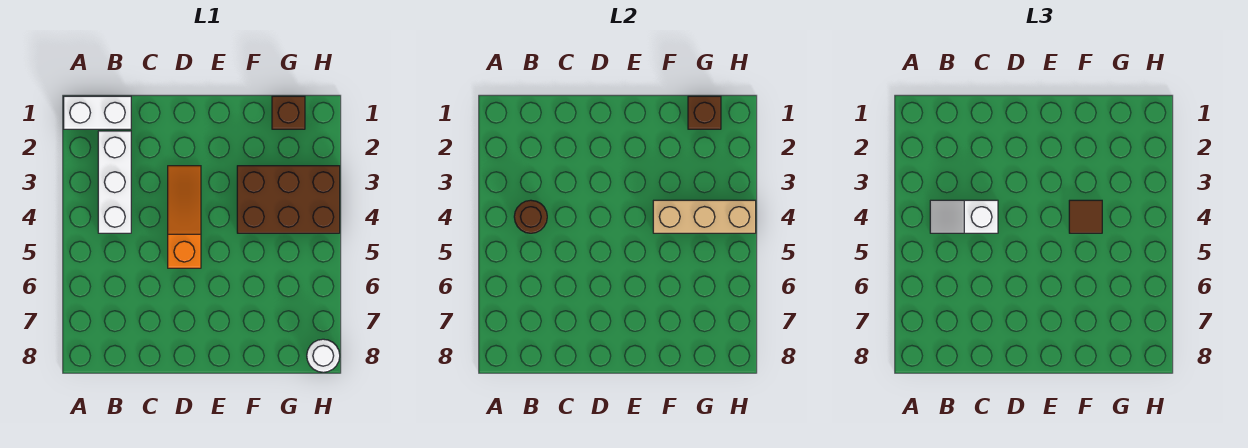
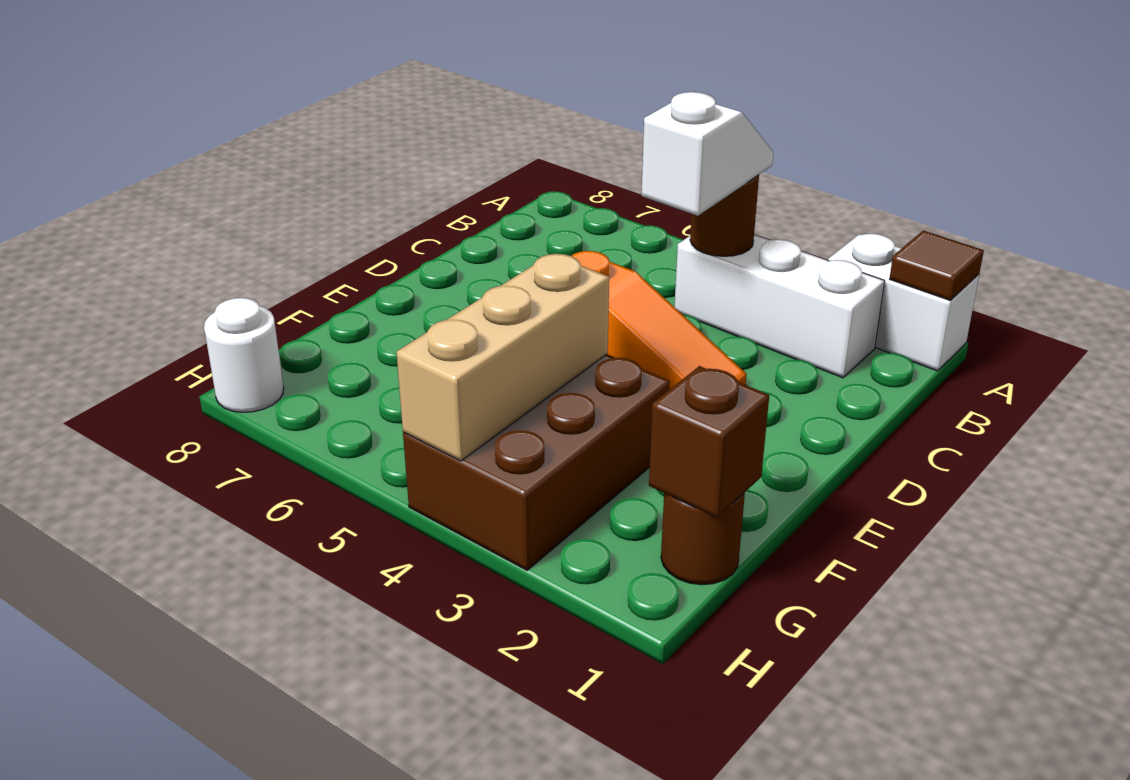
white 1x2 brick [64,96,131,129] -> white 1x2 brick turned to [828,234,979,371]
brown 1x1 tile [1069,200,1102,233] -> brown 1x1 tile moved to [890,231,984,300]
brown 1x1 brick [272,96,305,129] -> brown 1x1 round brick [661,493,745,585]

